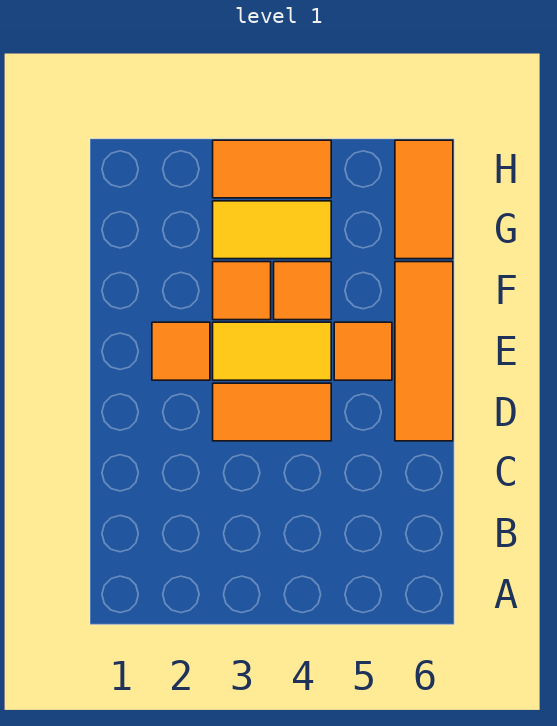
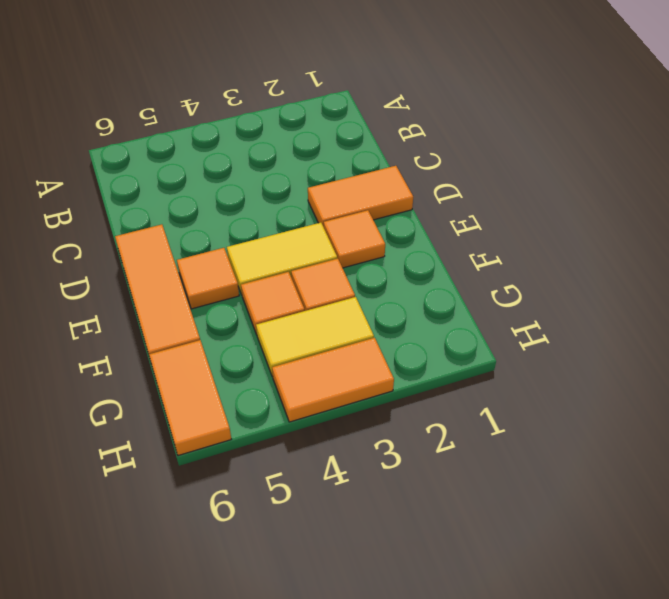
orange 1x2 tile [213,383,331,441] -> orange 1x2 tile moved to [308,166,413,227]

